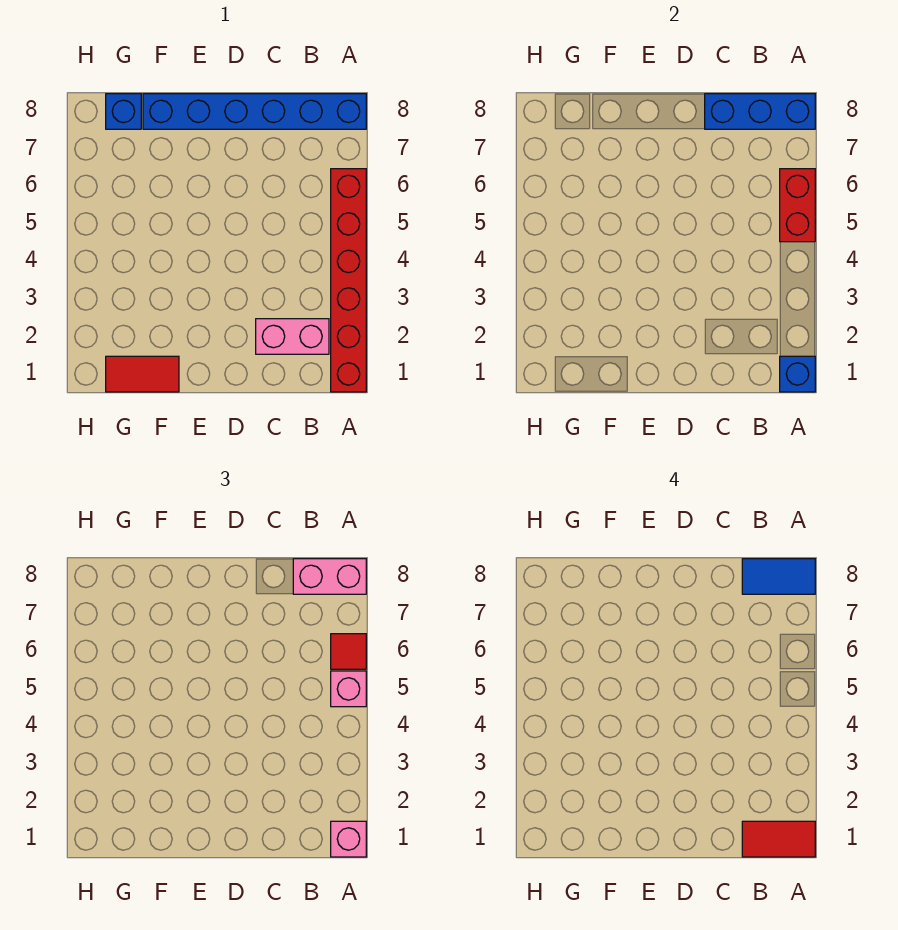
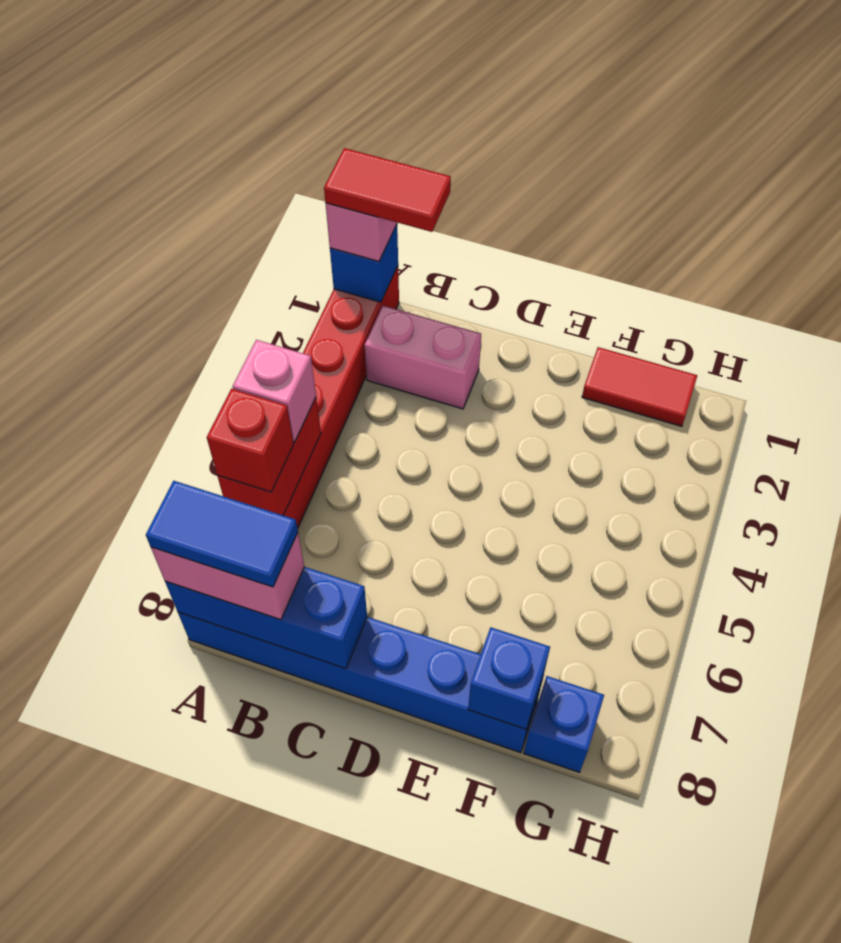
red 1x1 tile [331,634,366,669] -> red 1x1 brick [207,389,294,492]
none -> blue 1x1 brick [468,627,550,729]

